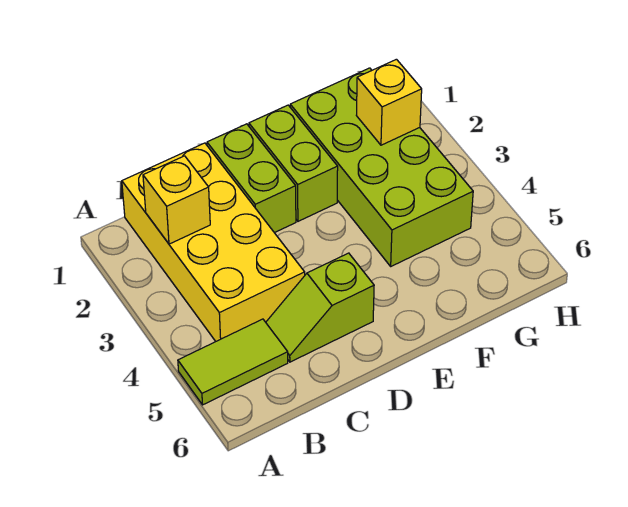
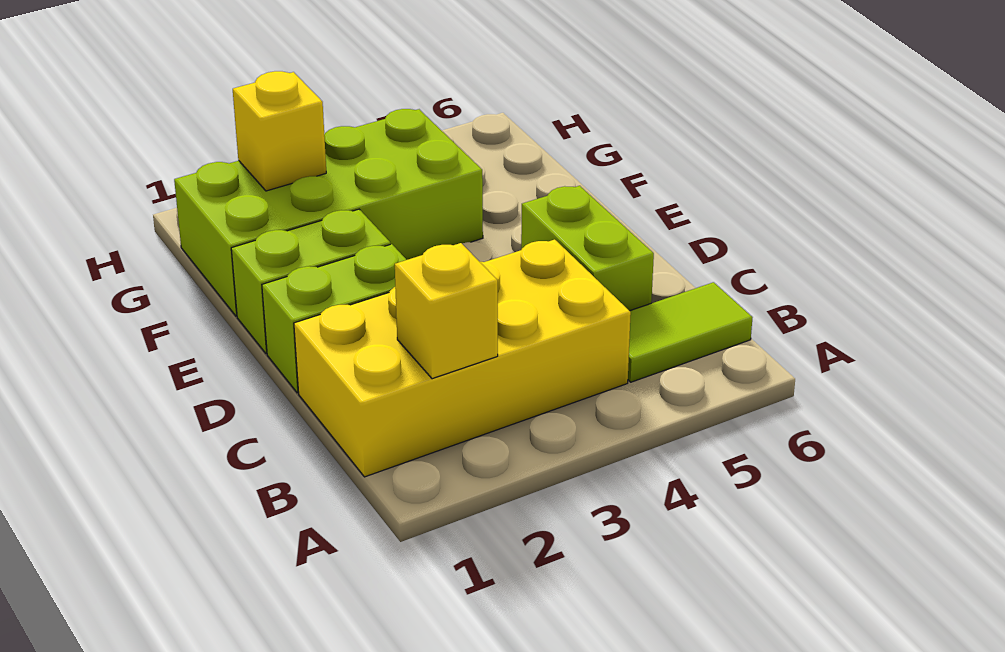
lime 1x2 tile [178,319,288,405] -> lime 1x2 tile turned to [628,282,753,382]
lime 1x2 slope [266,253,374,362] -> lime 1x2 brick [521,186,654,311]

